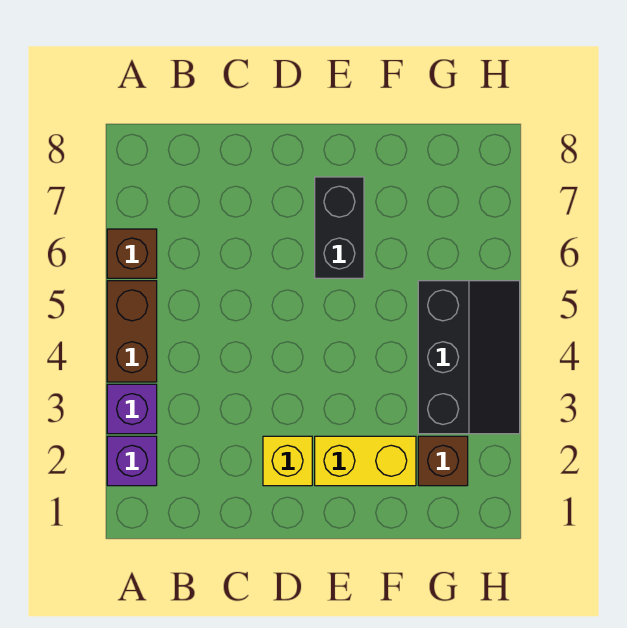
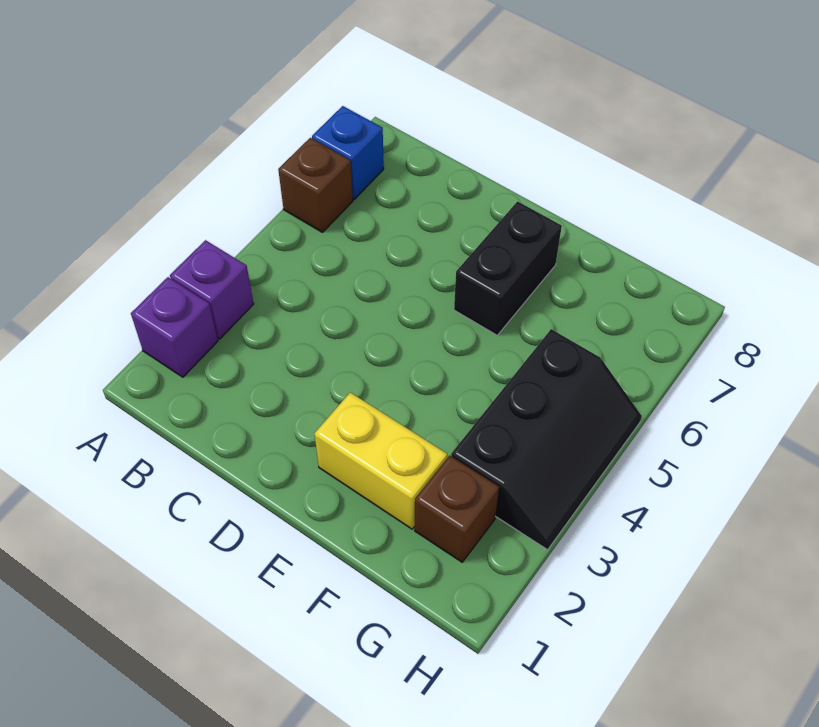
brown 1x2 brick [107,281,157,382] -> none
none -> blue 1x1 brick [312,106,384,199]
yellow 1x1 brick [263,436,312,486] -> none

